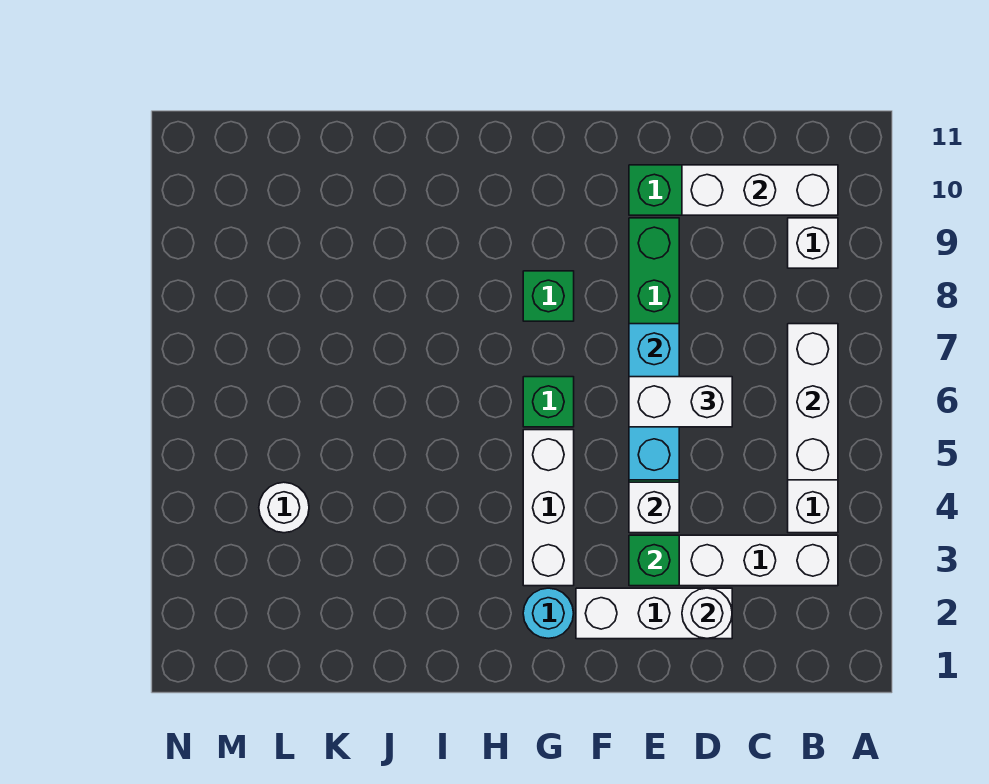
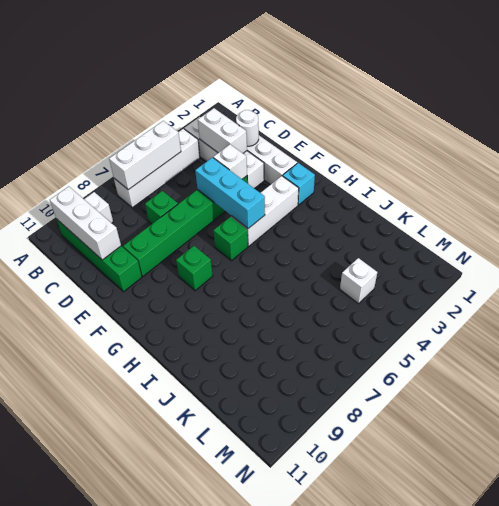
white 1x2 brick [629,377,732,427] -> white 1x2 brick moved to [198,108,247,153]
green 1x1 brick [629,535,679,586] -> green 1x1 brick moved to [145,191,178,224]
cyan 1x3 brick [629,324,679,480] -> cyan 1x3 brick turned to [195,157,265,229]
cyan 1x1 round brick [523,588,574,638] -> cyan 1x1 brick [283,163,315,205]
white 1x1 round brick [259,482,309,533] -> white 1x1 brick [340,258,377,304]

